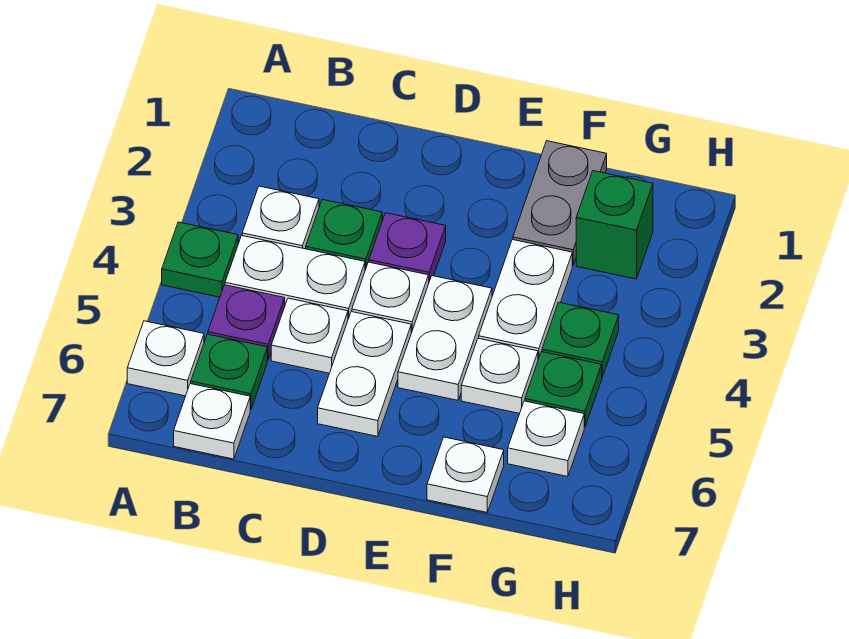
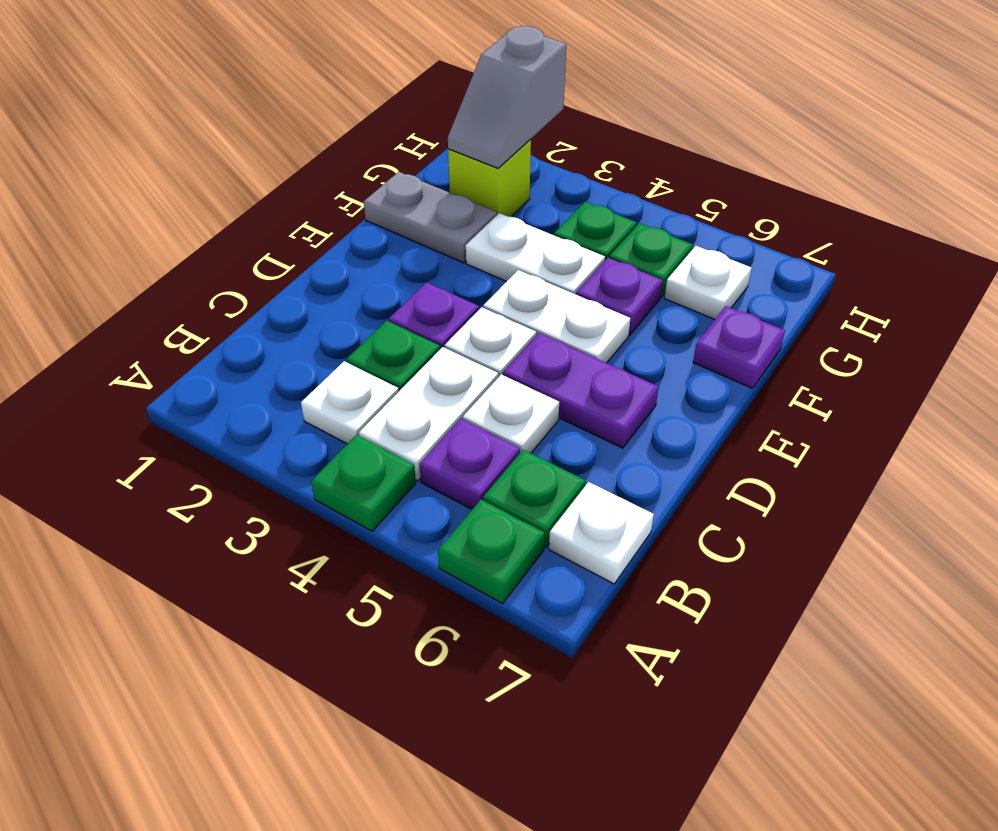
white 1x1 plate [127,321,204,396] -> green 1x1 plate [438,500,544,604]
white 1x2 plate [318,312,411,436] -> purple 1x2 plate [503,333,659,448]
white 1x1 plate [461,338,538,413] -> purple 1x1 plate [576,258,663,335]
white 1x1 plate [427,437,504,512] -> purple 1x1 plate [693,306,785,388]
green 1x1 brick [576,171,653,279] -> lime 1x1 brick [448,139,531,217]
none -> grey 1x2 slope [448,26,566,168]

